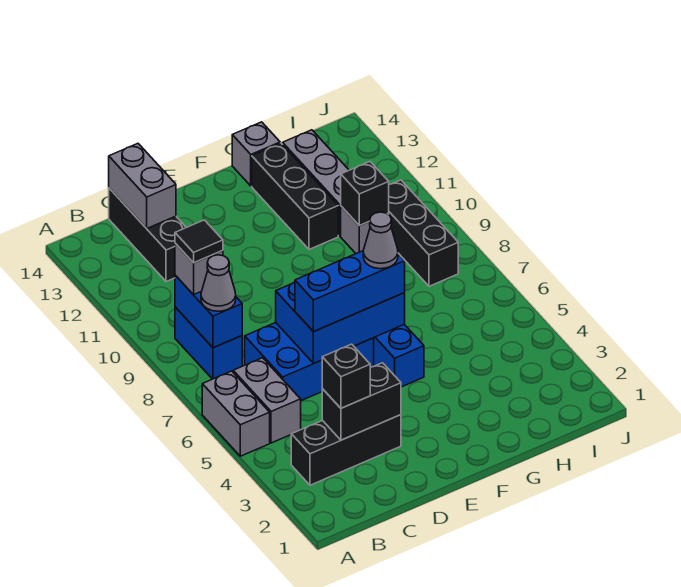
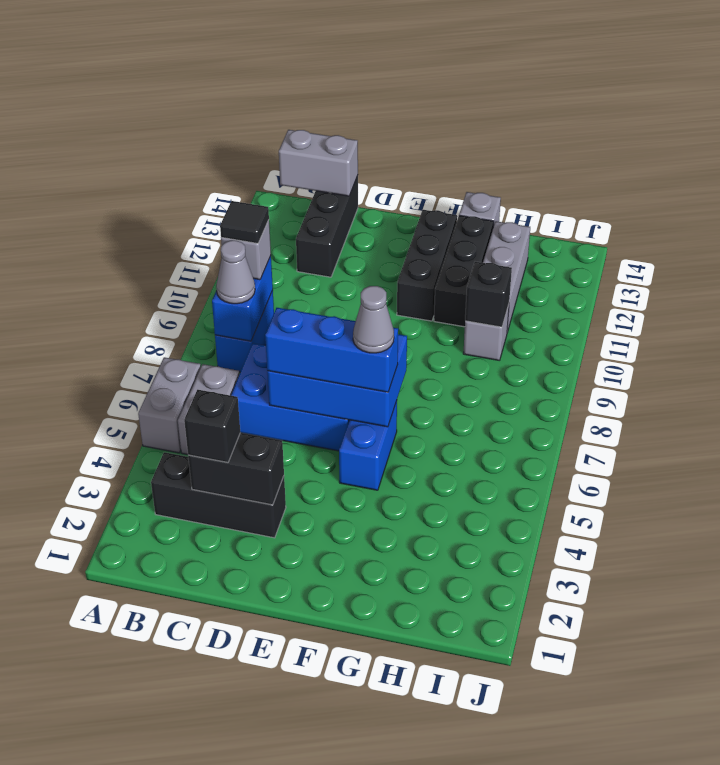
grey 1x2 brick [109,144,176,228] -> grey 1x2 brick turned to [279,130,358,196]
black 1x3 brick [389,180,458,286] -> black 1x3 brick moved to [397,210,457,321]

